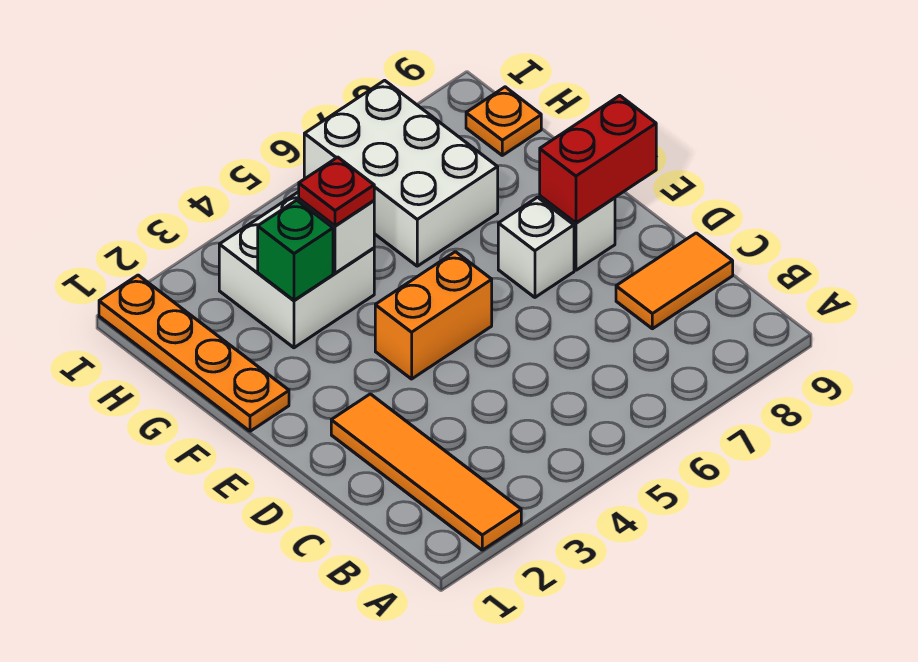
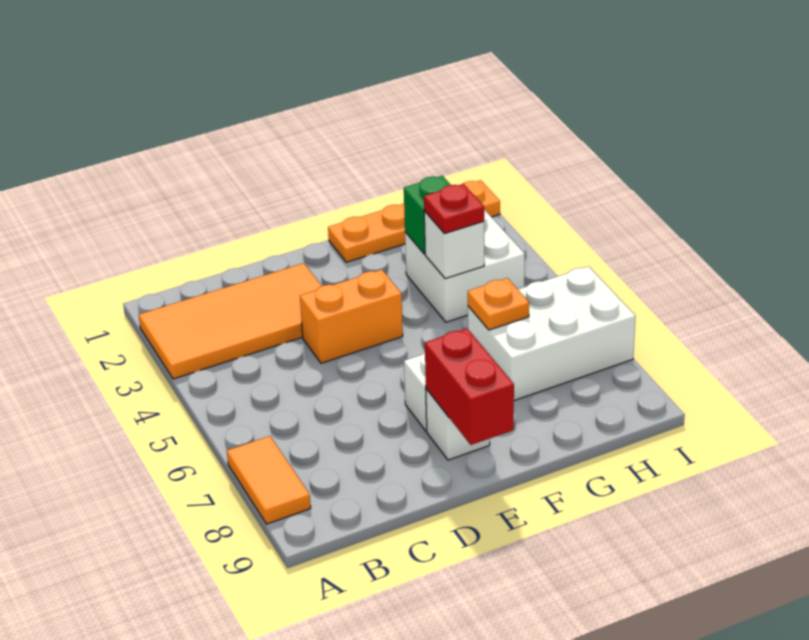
orange 1x4 tile [331,394,521,550] -> orange 2x4 tile [139,263,321,379]
orange 1x2 tile [616,233,733,329] -> orange 1x2 tile moved to [227,436,311,524]
orange 1x2 brick [375,252,492,379] -> orange 1x2 brick turned to [300,270,403,363]
orange 1x1 plate [466,87,541,155] -> orange 1x1 plate moved to [468,278,529,330]

